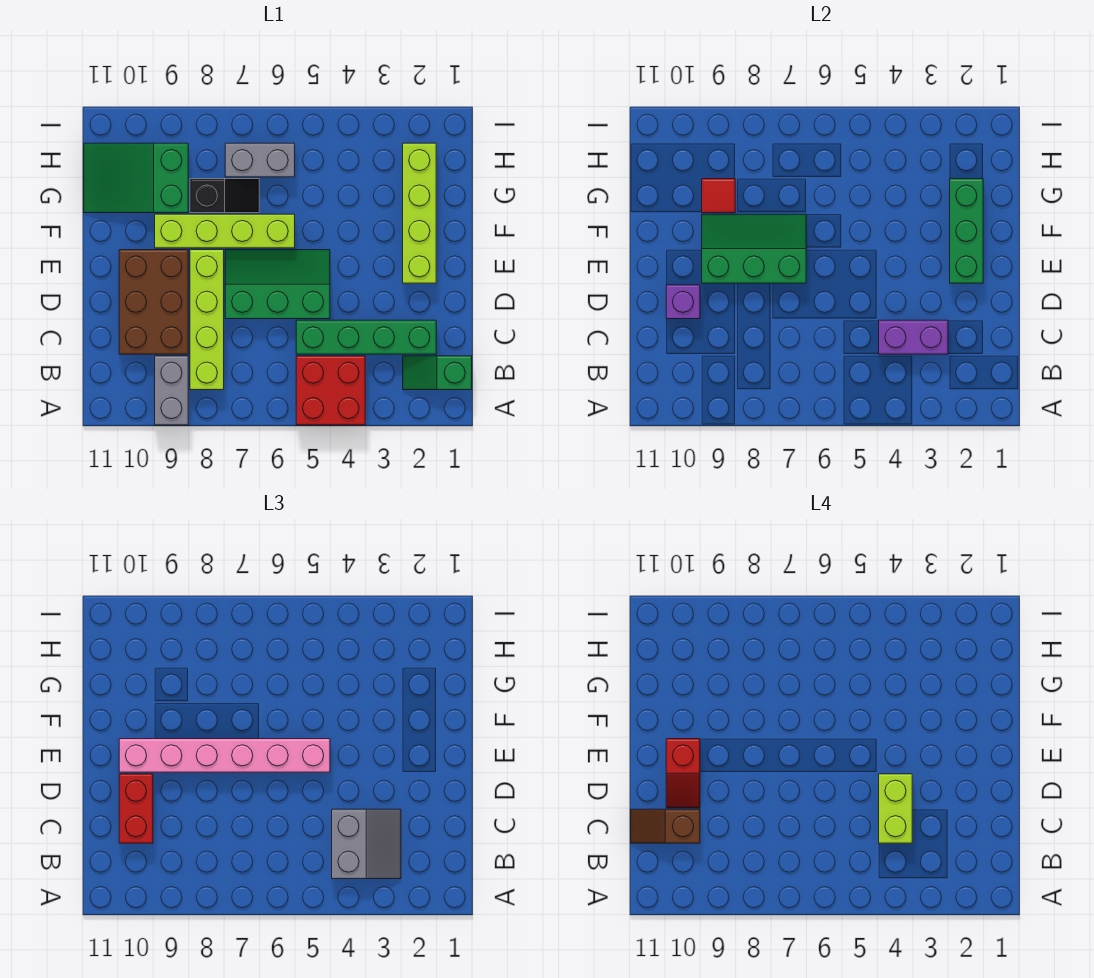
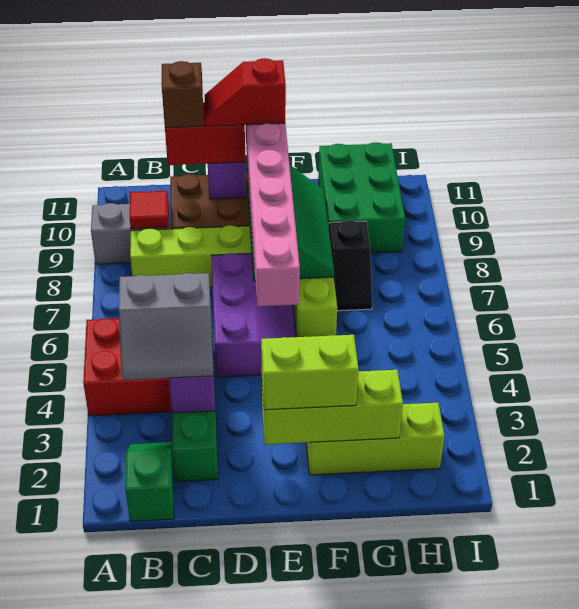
lime 1x2 brick [879,774,912,843] -> lime 1x2 brick moved to [261,335,359,410]
green 2x3 slope [225,250,330,319] -> purple 2x3 slope [211,253,295,377]
lime 1x4 brick [403,143,436,283] -> lime 1x3 brick [306,403,445,475]
green 1x3 brick [950,179,983,283] -> lime 1x3 brick [262,370,403,444]
green 2x3 slope [84,143,188,213] -> green 2x3 brick [318,142,405,253]
red 1x1 tile [702,179,735,213] -> red 1x1 tile moved to [130,191,169,229]
grey 1x2 brick [225,143,295,177] -> none

